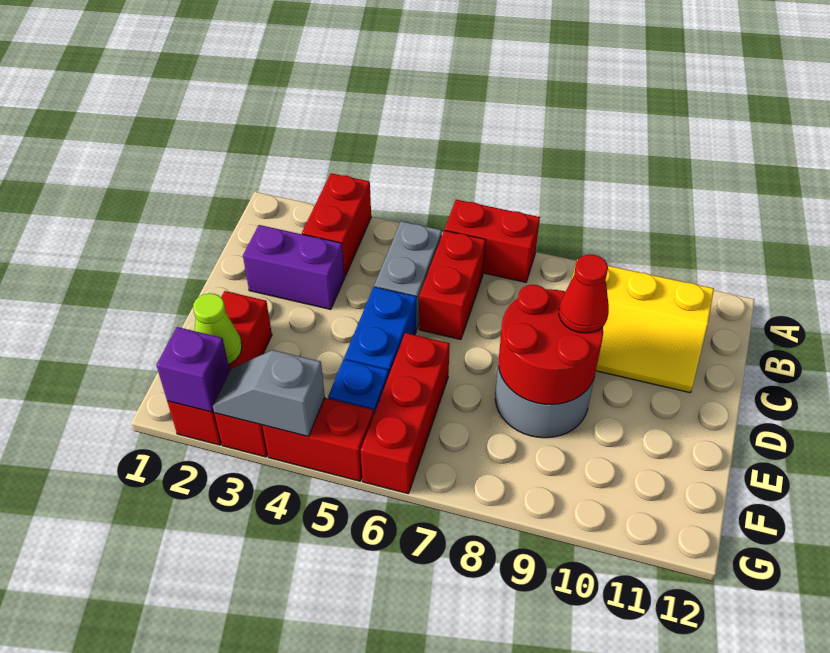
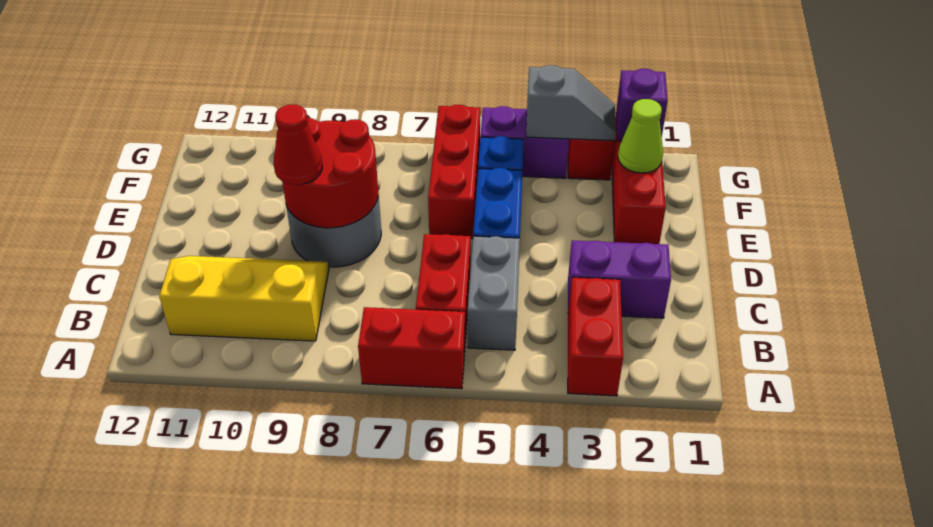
red 1x2 brick [262,398,374,481] -> purple 1x2 brick [481,106,569,178]

